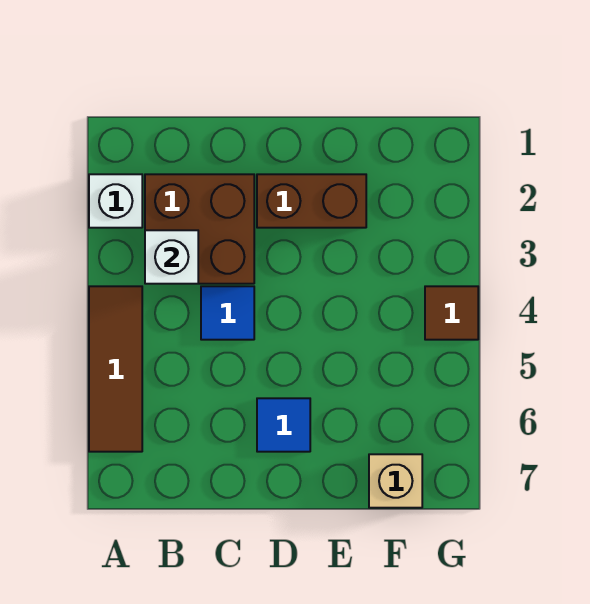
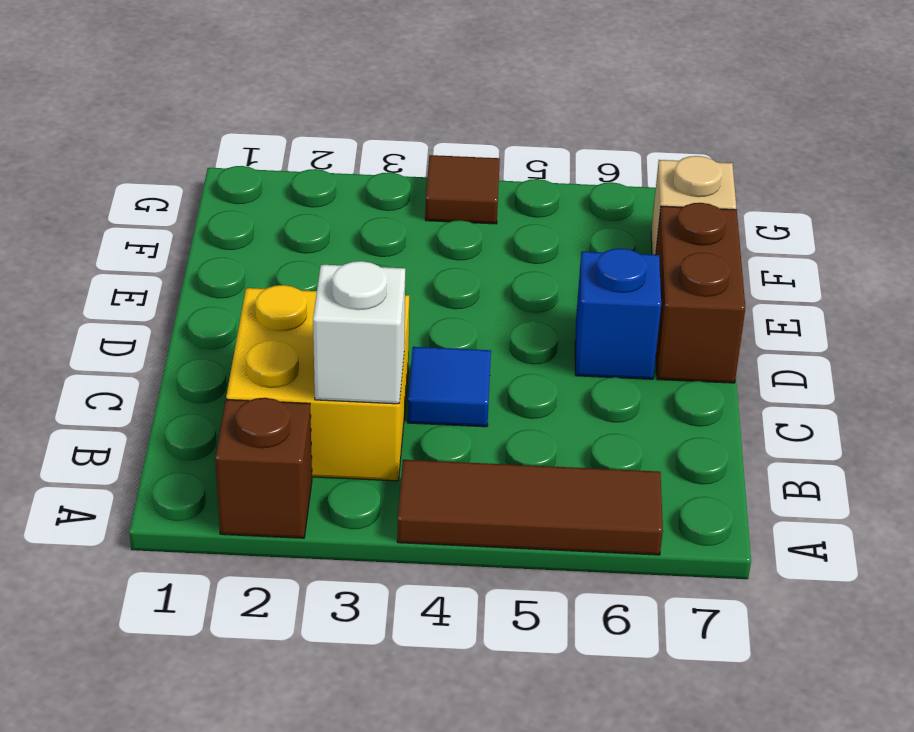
white 1x1 brick [89,174,142,228] -> brown 1x1 brick [215,398,312,538]
brown 2x2 brick [145,174,254,284] -> yellow 2x2 brick [226,285,409,481]
brown 1x2 brick [257,174,366,228] -> brown 1x2 brick moved to [656,203,745,383]
blue 1x1 tile [257,398,310,452] -> blue 1x1 brick [575,248,661,379]

